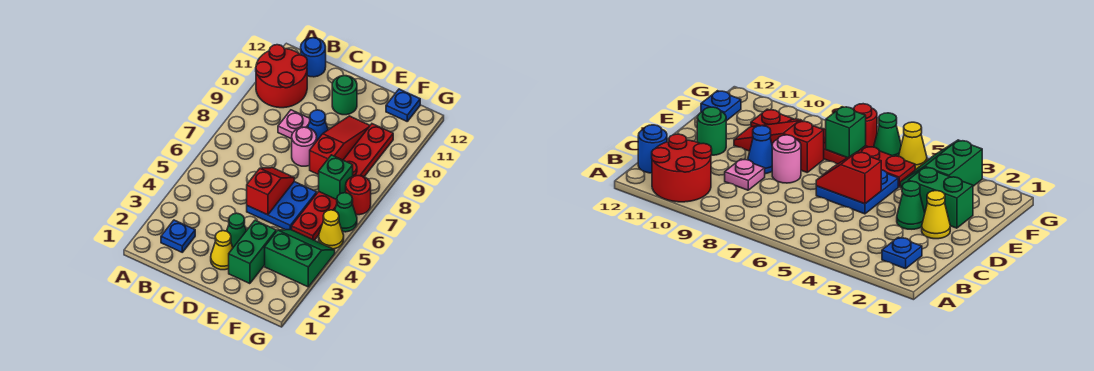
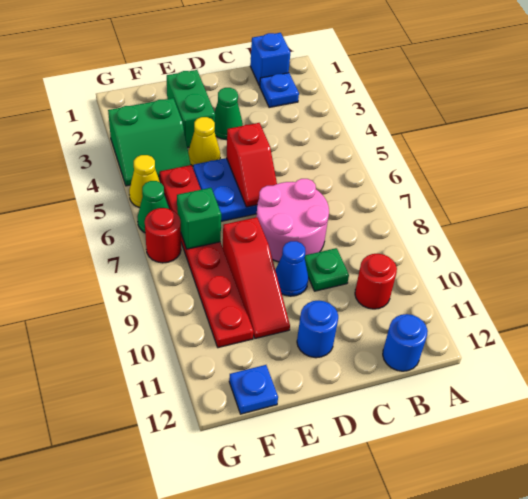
red 2x2 round brick [256,45,307,108] -> red 1x1 round brick [355,254,397,309]
none -> blue 1x1 brick [250,33,290,86]
pink 1x1 plate [278,110,310,139] -> green 1x1 plate [305,248,349,291]
yellow 1x1 cone [211,231,233,270] -> yellow 1x1 cone moved to [188,117,220,166]
pink 1x1 round brick [292,127,317,166] -> pink 2x2 round brick [256,179,329,262]
green 1x1 round brick [332,76,357,115] -> blue 1x1 round brick [297,301,338,358]

